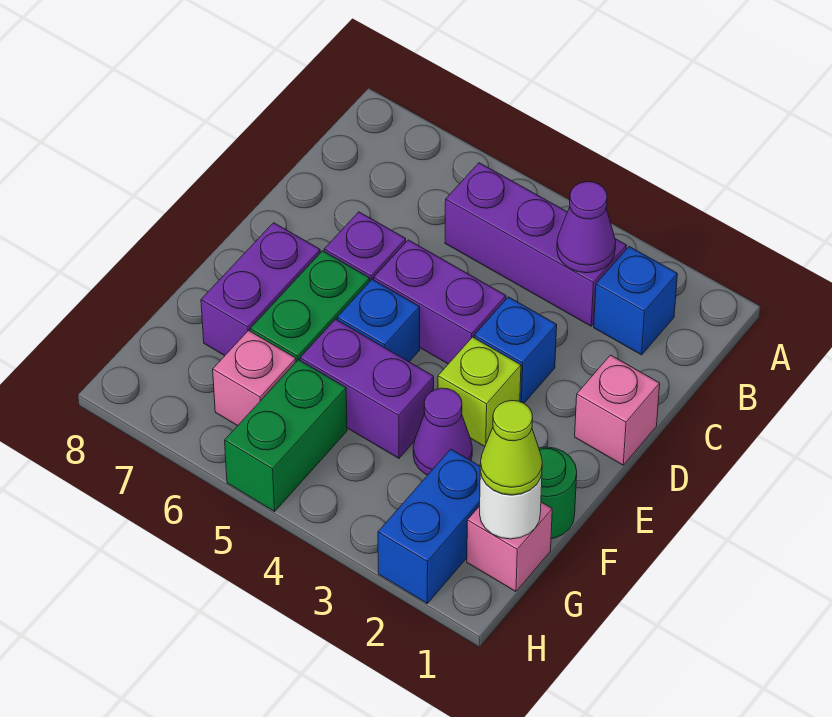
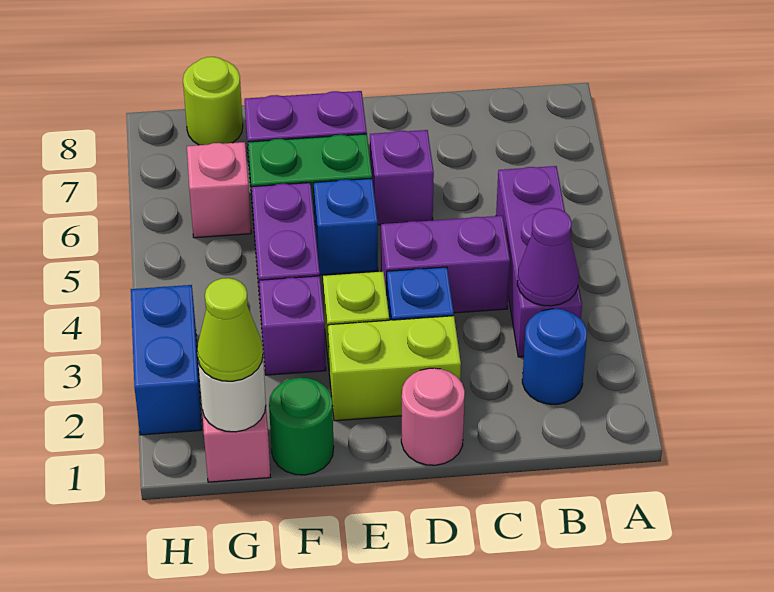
blue 1x1 brick [594,247,677,355] -> blue 1x1 round brick [522,309,587,405]
pink 1x1 brick [575,355,660,465] -> pink 1x1 round brick [401,368,465,465]
none -> lime 1x2 brick [328,316,461,421]
purple 1x2 brick [374,240,506,364] -> purple 1x2 brick turned to [381,216,510,313]
purple 1x1 cone [413,388,472,475] -> purple 1x1 brick [259,276,326,375]
blue 1x2 brick [378,449,480,603] -> blue 1x2 brick turned to [131,285,202,435]
green 1x2 brick [225,360,347,512] -> none
none -> lime 1x1 round brick [183,57,243,145]

